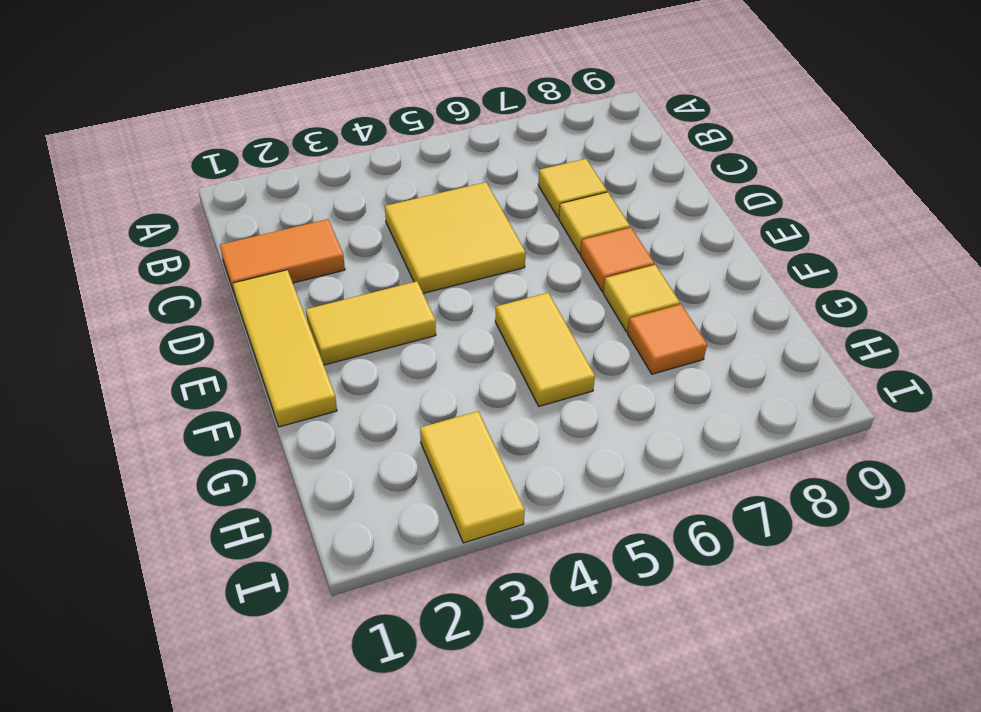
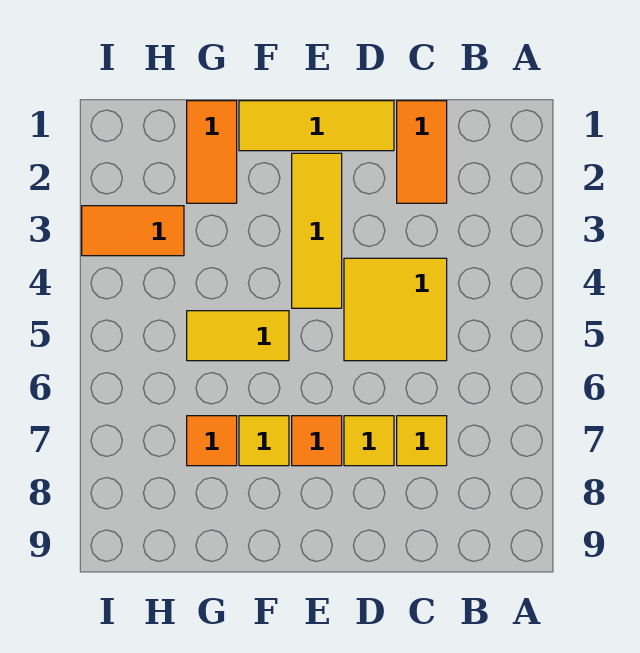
yellow 1x2 tile [306,281,436,365] -> yellow 1x3 tile [292,153,342,308]
none -> orange 1x2 tile [187,101,237,203]
yellow 1x2 tile [420,411,525,543] -> orange 1x2 tile [82,206,184,256]

